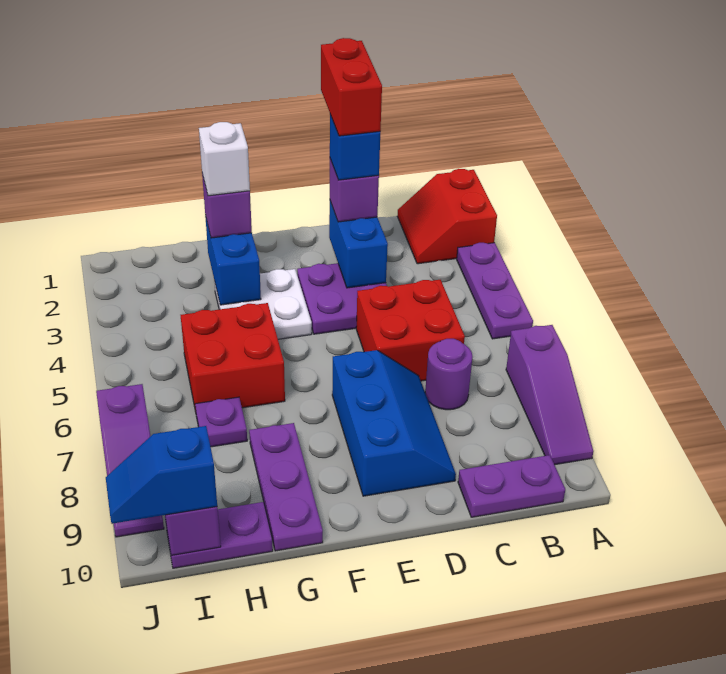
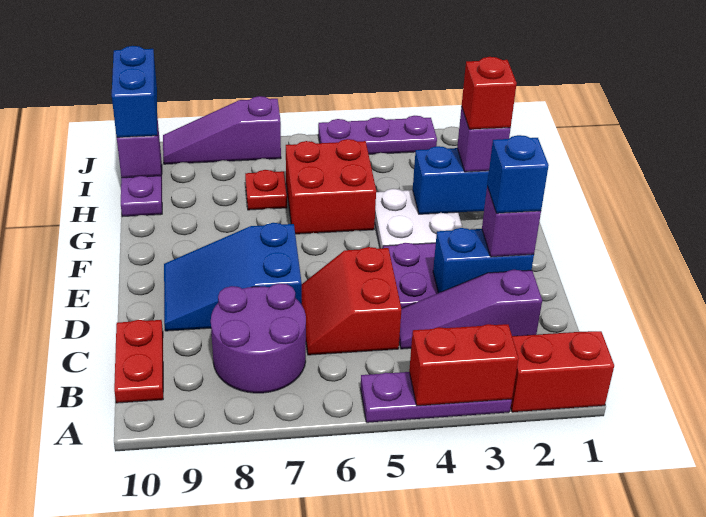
purple 1x3 slope [506,325,593,465] -> purple 1x3 slope moved to [399,270,542,349]
purple 1x2 plate [458,455,565,517] -> red 1x2 plate [114,320,163,403]
red 2x2 brick [356,280,465,381] -> red 2x2 slope [301,247,402,355]
purple 1x1 round brick [425,339,473,410] -> purple 2x2 round brick [211,283,306,393]
red 1x2 brick [321,38,382,136] -> red 1x2 brick moved to [409,324,519,406]
blue 2x3 slope [332,350,456,496] -> blue 2x3 slope turned to [164,223,302,331]
white 1x1 brick [199,122,250,196] -> red 1x1 brick [462,57,517,129]
purple 1x3 plate [249,423,323,551] -> purple 1x3 plate moved to [318,116,437,154]
purple 1x1 plate [195,397,247,447] -> red 1x1 plate [245,170,287,210]
blue 1x2 slope [106,426,217,524] -> blue 1x2 brick [112,46,157,137]

